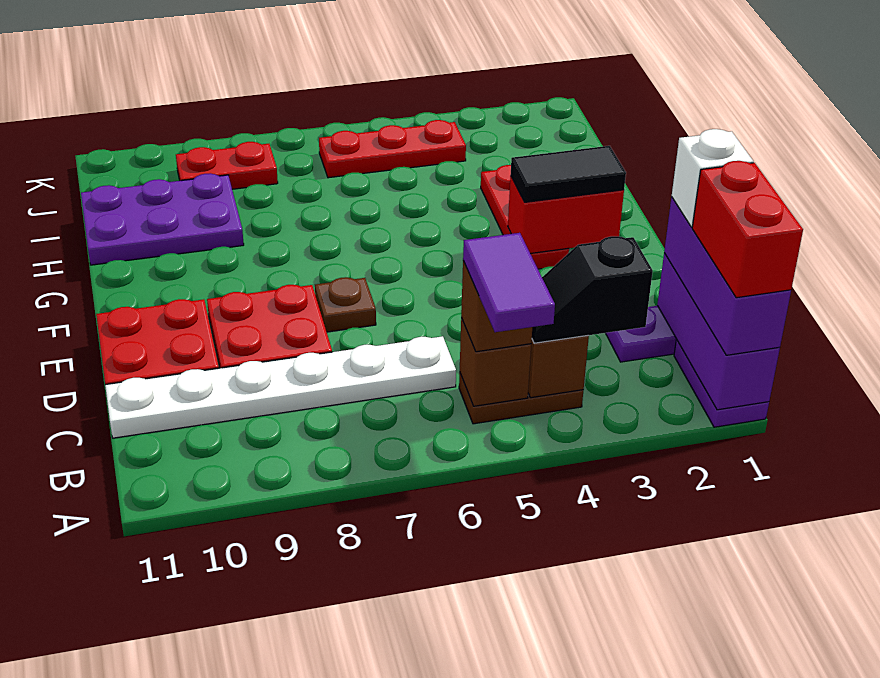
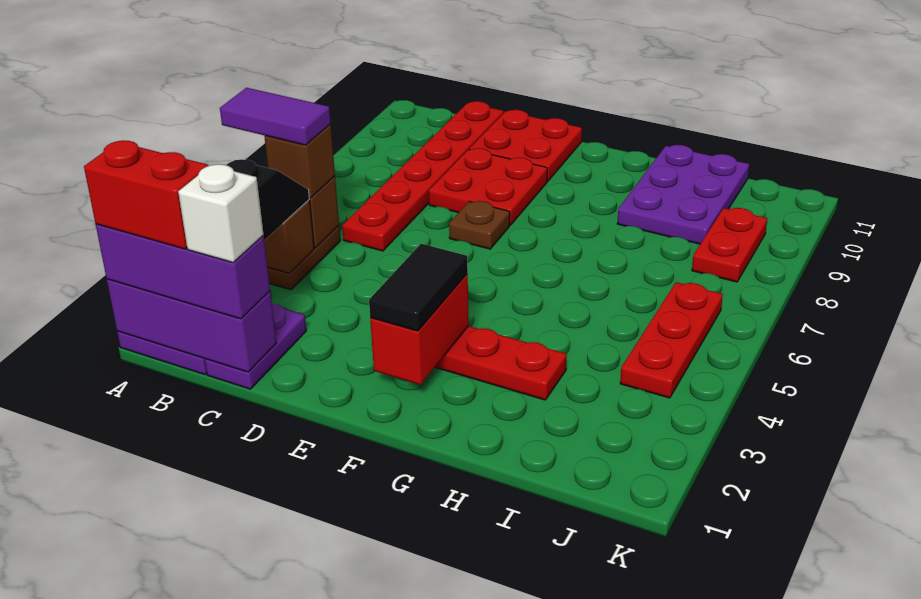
white 1x6 plate [105,336,456,438] -> red 1x6 plate [342,101,504,251]

